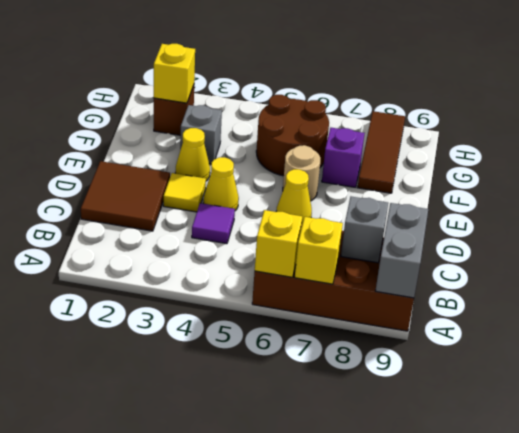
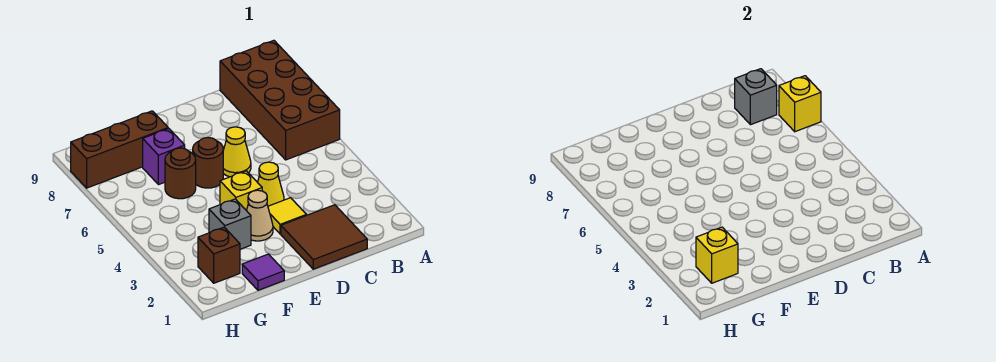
yellow 1x1 brick [255,210,302,277] -> yellow 1x1 brick moved to [220,171,262,211]
grey 1x2 brick [376,203,428,298] -> none
purple 1x1 tile [192,203,235,244] -> purple 1x1 tile moved to [242,254,284,290]
yellow 1x1 cone [175,128,210,181] -> tan 1x1 cone [247,190,273,241]
tan 1x1 round brick [283,145,320,201] -> brown 1x1 round brick [193,137,223,188]
brown 2x2 round brick [256,95,329,176] -> brown 1x1 round brick [165,148,196,199]
brown 1x3 tile [358,111,405,193] -> brown 1x3 brick [71,111,168,188]

